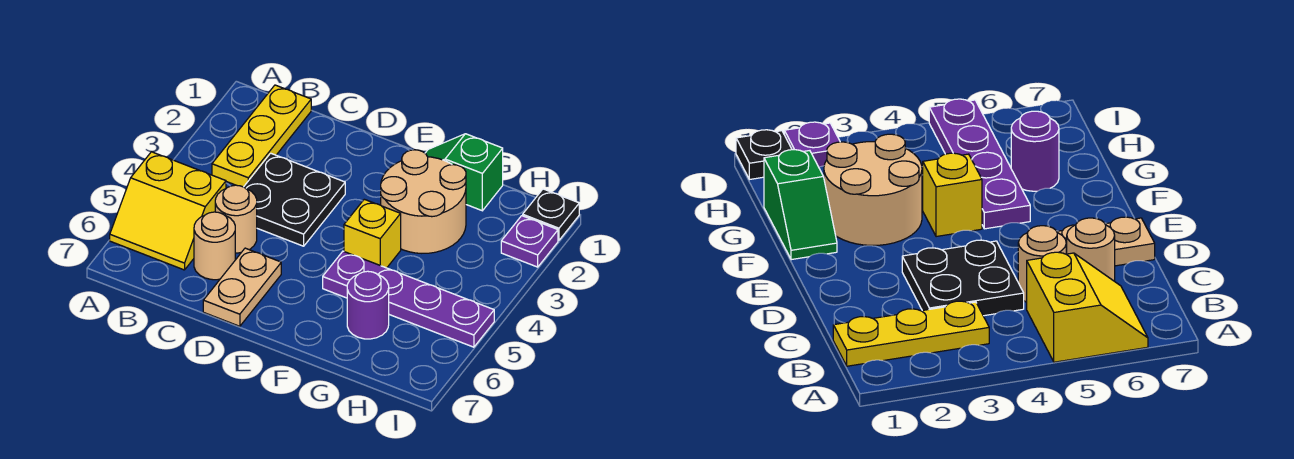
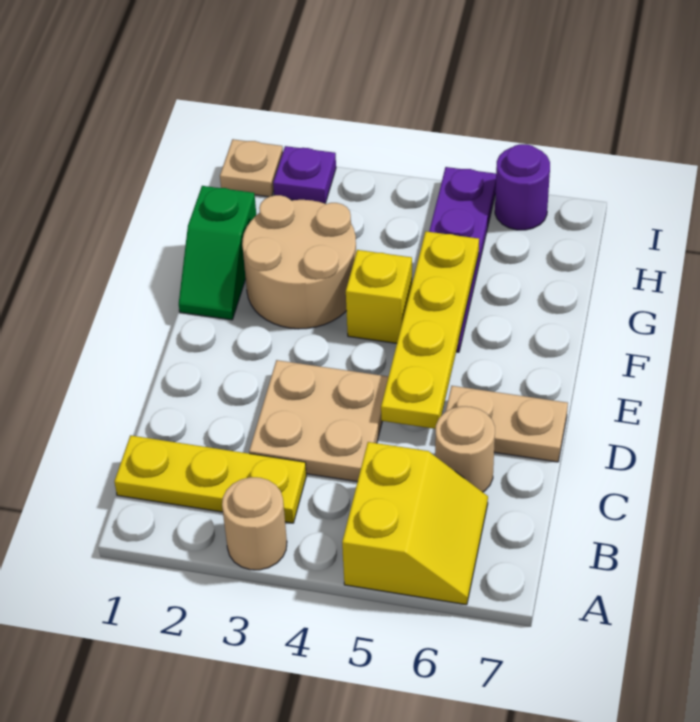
black 2x2 plate [244,153,345,246] -> tan 2x2 plate [249,360,389,482]
tan 1x1 round brick [215,185,257,253] -> tan 1x1 round brick moved to [222,477,287,570]
none -> yellow 1x4 plate [381,231,479,429]
purple 1x1 round brick [347,271,389,339] -> purple 1x1 round brick moved to [495,144,550,230]
black 1x1 plate [523,189,579,240] -> tan 1x1 plate [220,139,283,197]

